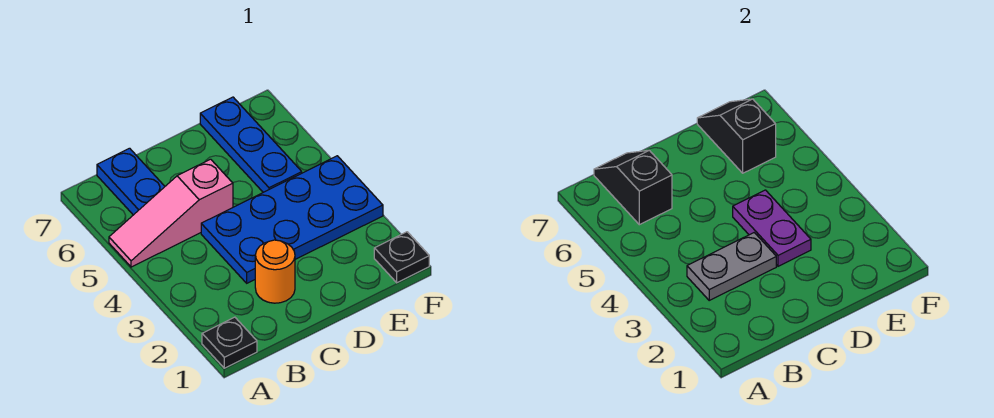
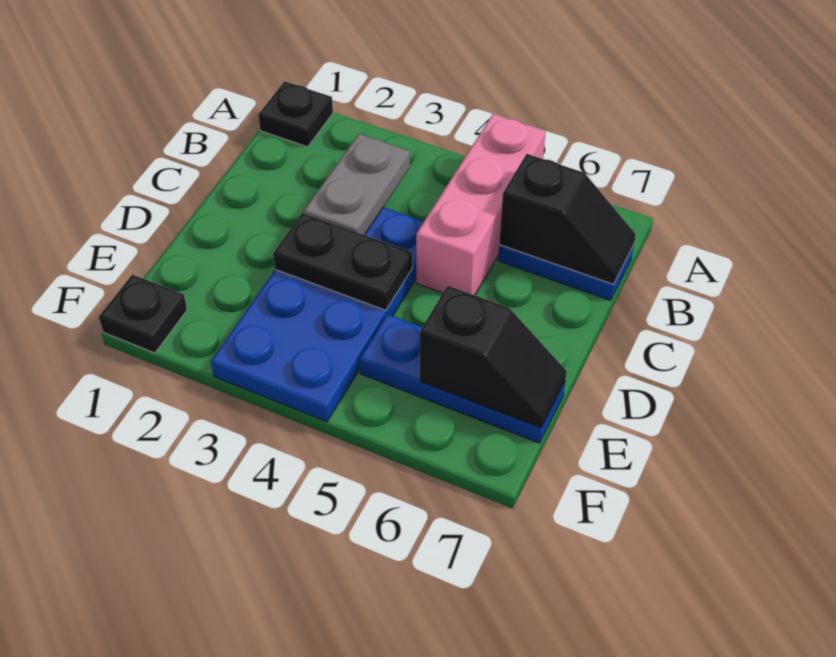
pink 1x3 slope [109,159,233,267] -> pink 1x3 brick [416,114,546,295]
orange 1x1 round brick [255,240,295,303] -> none
purple 1x2 plate [733,190,811,266] -> black 1x2 plate [273,213,412,310]

